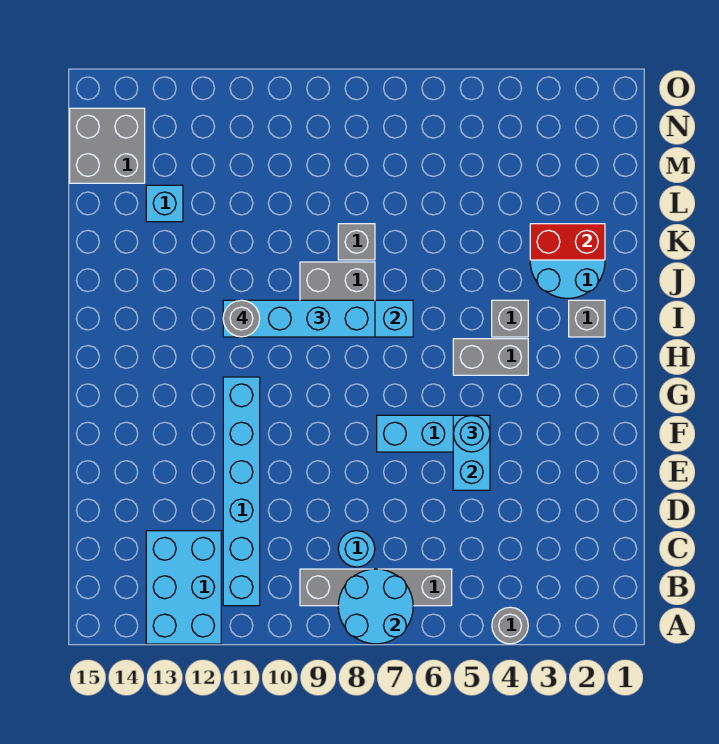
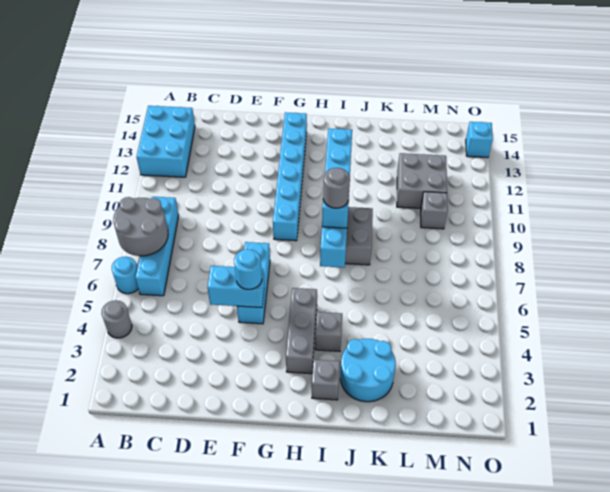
cyan 2x2 round brick [338,569,413,644] -> grey 2x2 round brick [113,197,168,256]
cyan 2x3 brick [146,531,221,644] -> cyan 2x3 brick turned to [137,106,195,177]
grey 1x4 brick [300,569,452,606] -> cyan 1x4 brick [135,197,179,296]
cyan 1x6 brick [223,377,260,606] -> cyan 1x6 brick turned to [273,112,307,241]
cyan 1x1 round brick [338,531,375,567] -> cyan 1x1 round brick moved to [112,257,138,294]
grey 1x2 brick [453,339,528,375] -> grey 1x3 brick [286,288,317,374]
grey 1x1 round brick [223,300,260,337] -> grey 1x1 round brick moved to [323,168,350,208]
red 1x2 brick [530,224,605,260] -> none
grey 1x1 brick [338,224,375,260] -> grey 1x1 brick moved to [421,192,448,229]
cyan 1x1 brick [146,185,183,222] -> cyan 1x1 brick moved to [466,122,493,158]
grey 2x2 brick [70,108,145,183] -> grey 2x2 brick moved to [397,153,447,208]

